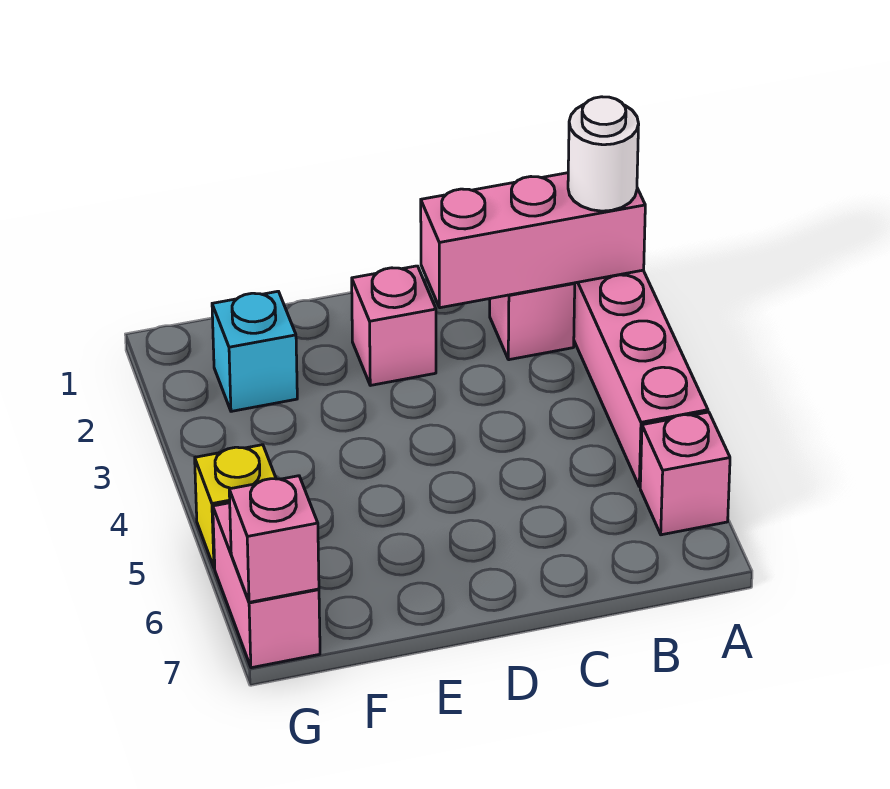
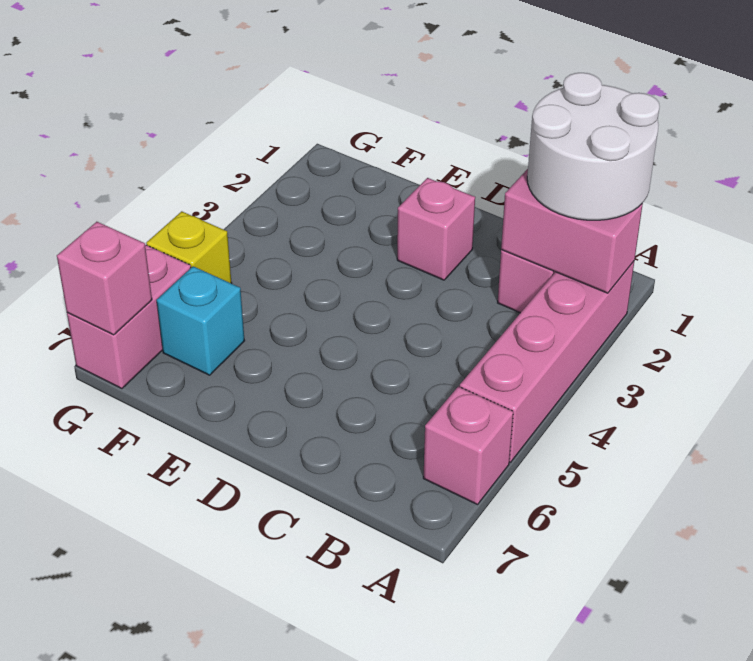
pink 1x3 brick [421,173,645,308] -> pink 1x2 brick [501,169,643,293]
white 1x1 round brick [568,97,639,211] -> white 2x2 round brick [527,73,660,220]
cyan 1x1 brick [212,291,297,411] -> cyan 1x1 brick moved to [157,266,245,375]

